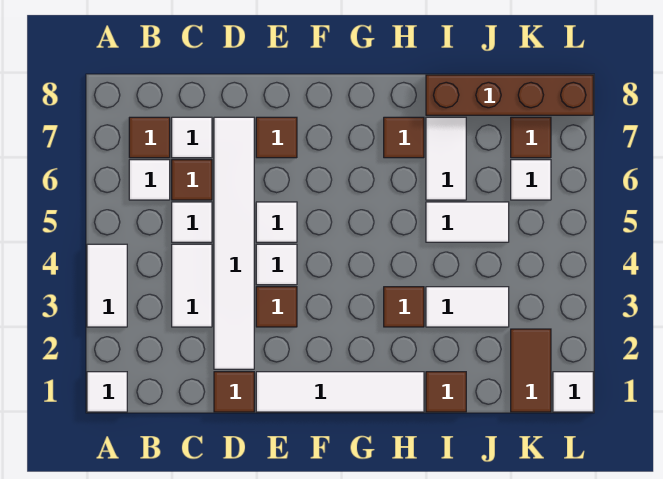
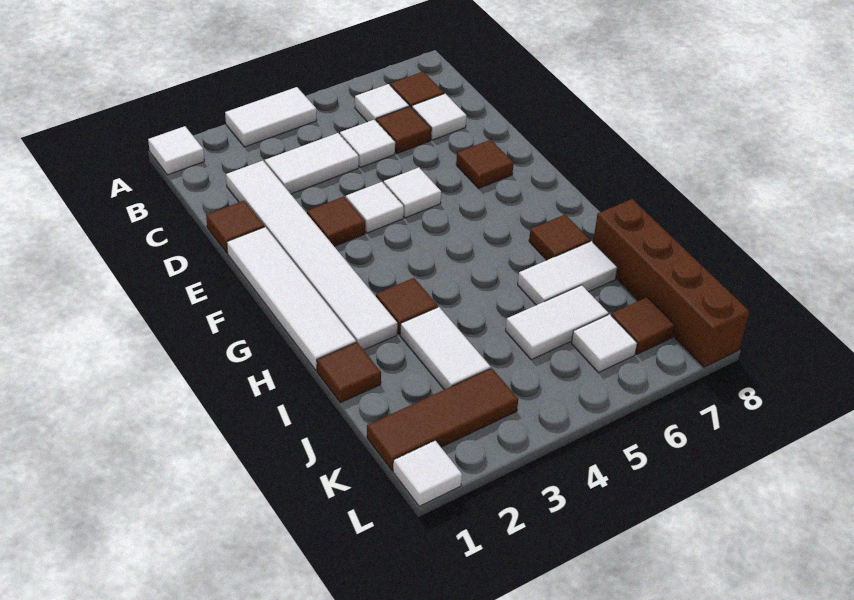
white 1x6 tile [214,117,254,369] -> white 1x6 tile turned to [226,161,397,350]
white 1x2 tile [426,202,509,242] -> white 1x2 tile turned to [506,285,608,360]
brown 1x2 tile [511,329,551,412] -> brown 1x3 tile [367,368,518,470]

